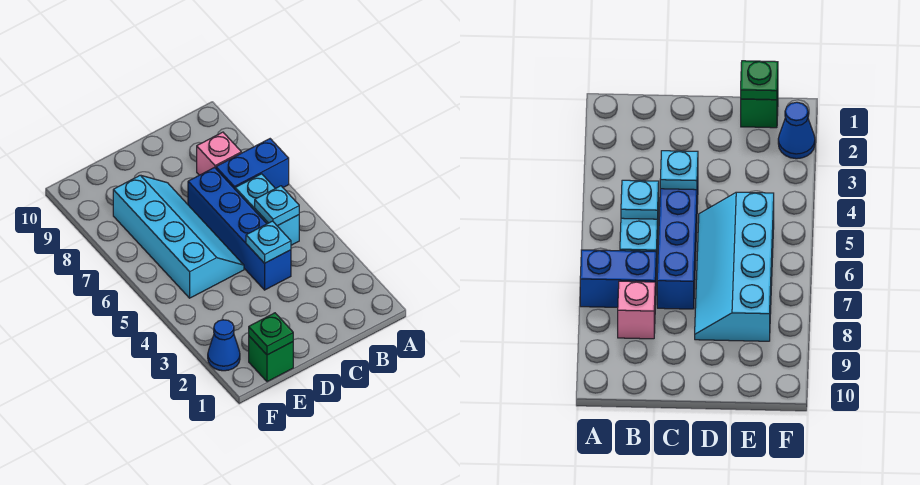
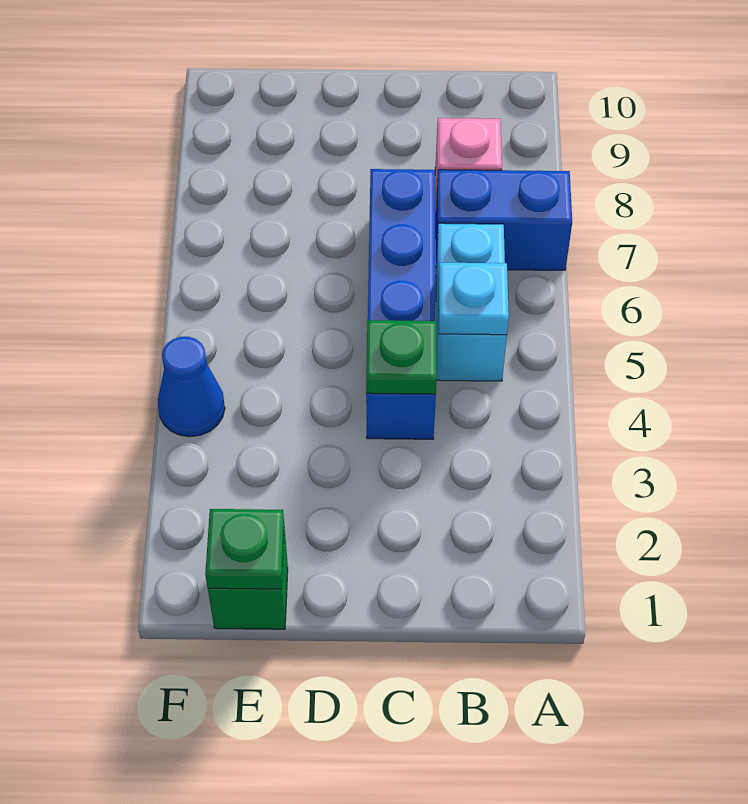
cyan 1x1 plate [246,221,291,263] -> green 1x1 plate [366,320,437,395]
cyan 2x4 slope [113,175,244,298] -> none
blue 1x1 cone [208,320,240,371] -> blue 1x1 cone moved to [158,337,225,437]

